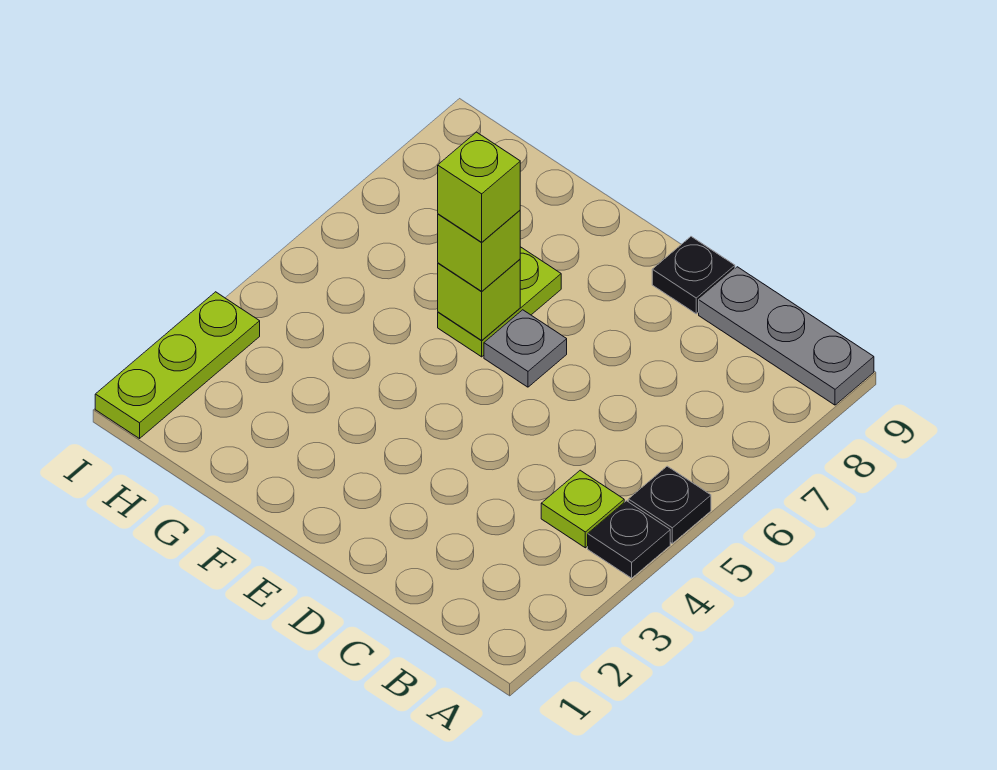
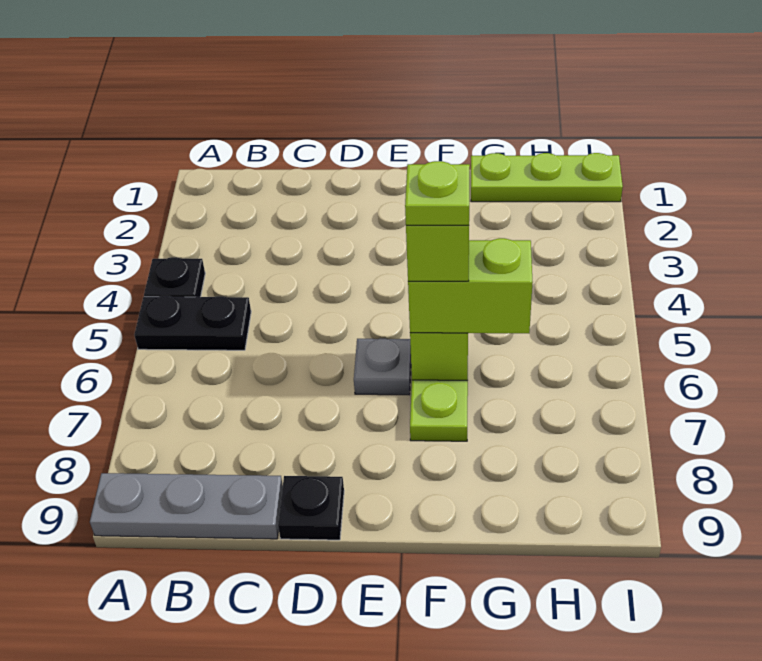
black 1x1 plate [628,466,711,543] -> black 1x2 plate [134,296,251,350]
lime 1x1 plate [541,470,624,548] -> lime 1x1 plate moved to [405,161,470,225]
lime 1x1 brick [438,210,520,291] -> lime 1x2 brick [408,238,533,333]
lime 1x3 plate [95,292,260,439] -> lime 1x3 plate turned to [471,153,623,202]

